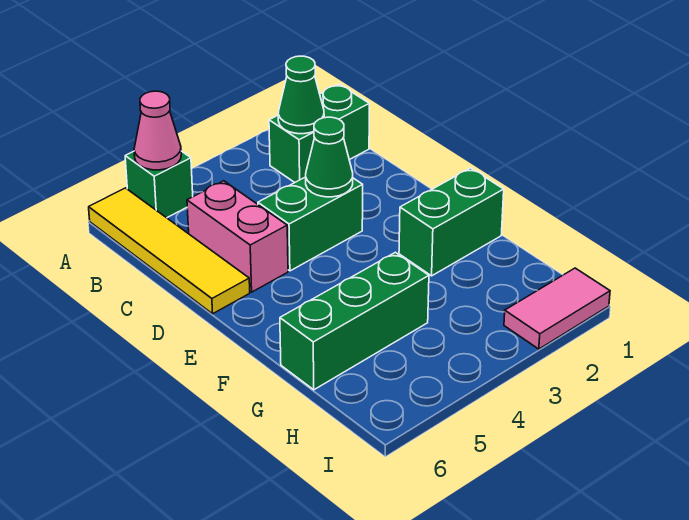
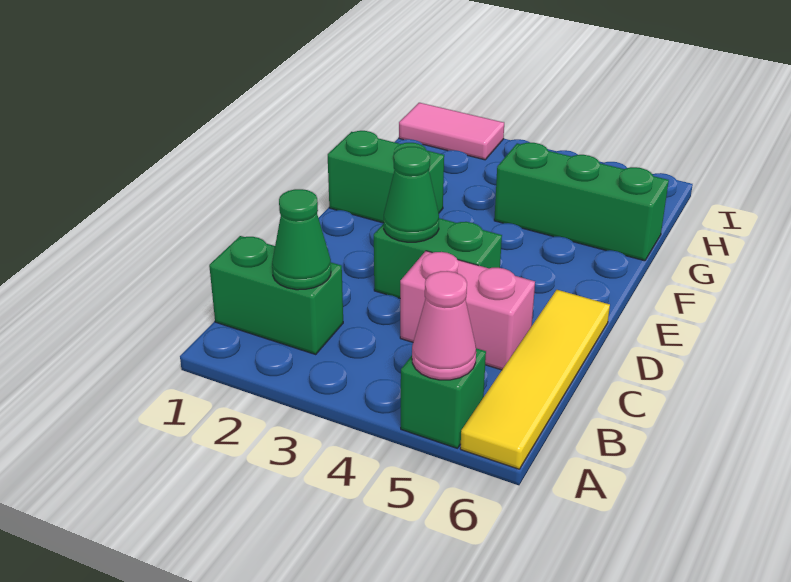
pink 1x2 brick [187,181,288,292] -> pink 1x2 brick turned to [400,251,535,370]

